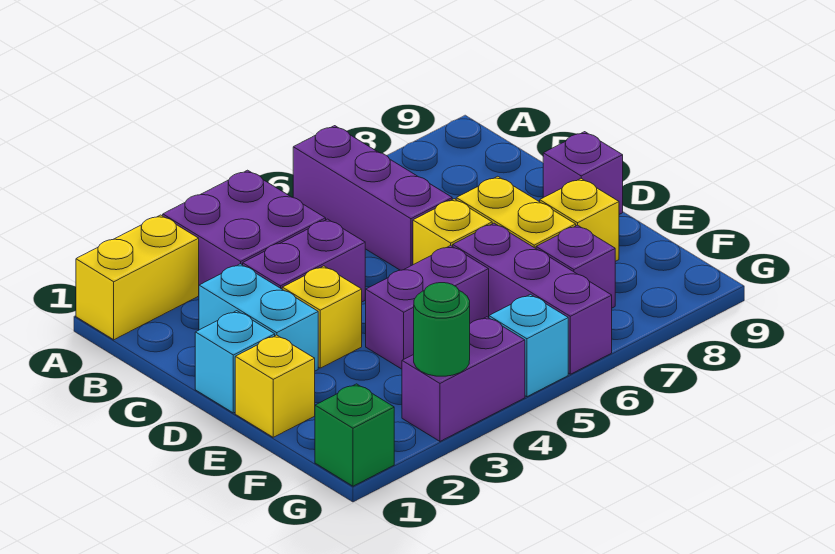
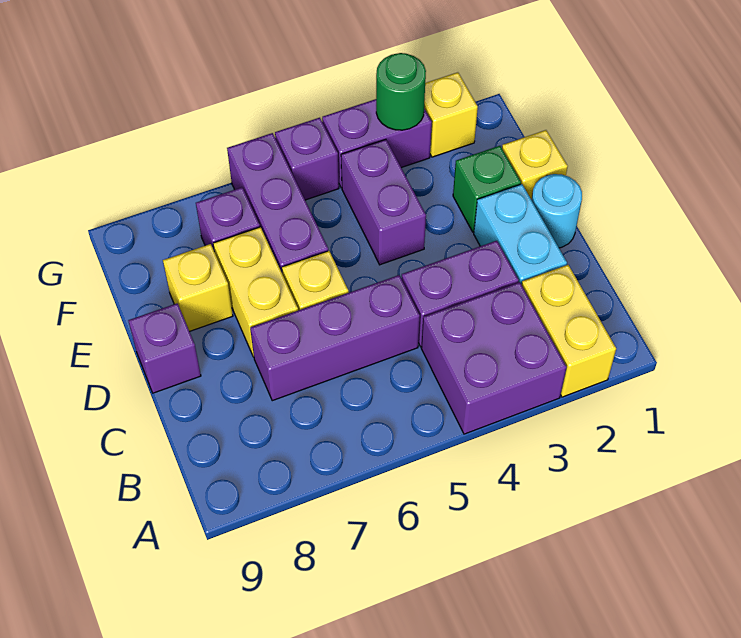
yellow 1x2 brick [76,215,199,340] -> yellow 1x2 brick turned to [522,265,616,397]
purple 1x3 brick [293,126,452,270] -> purple 1x3 brick turned to [250,275,420,401]
cyan 1x1 brick [195,311,275,413] -> cyan 1x1 round brick [532,174,582,248]
yellow 1x1 brick [282,266,362,368] -> yellow 1x1 brick moved to [424,72,478,157]
purple 1x2 brick [366,246,489,369] -> purple 1x2 brick turned to [341,139,426,265]
green 1x1 brick [315,384,394,486] -> green 1x1 brick moved to [453,146,521,232]
cyan 1x1 brick [489,294,568,397] -> purple 1x1 brick [275,118,339,200]

